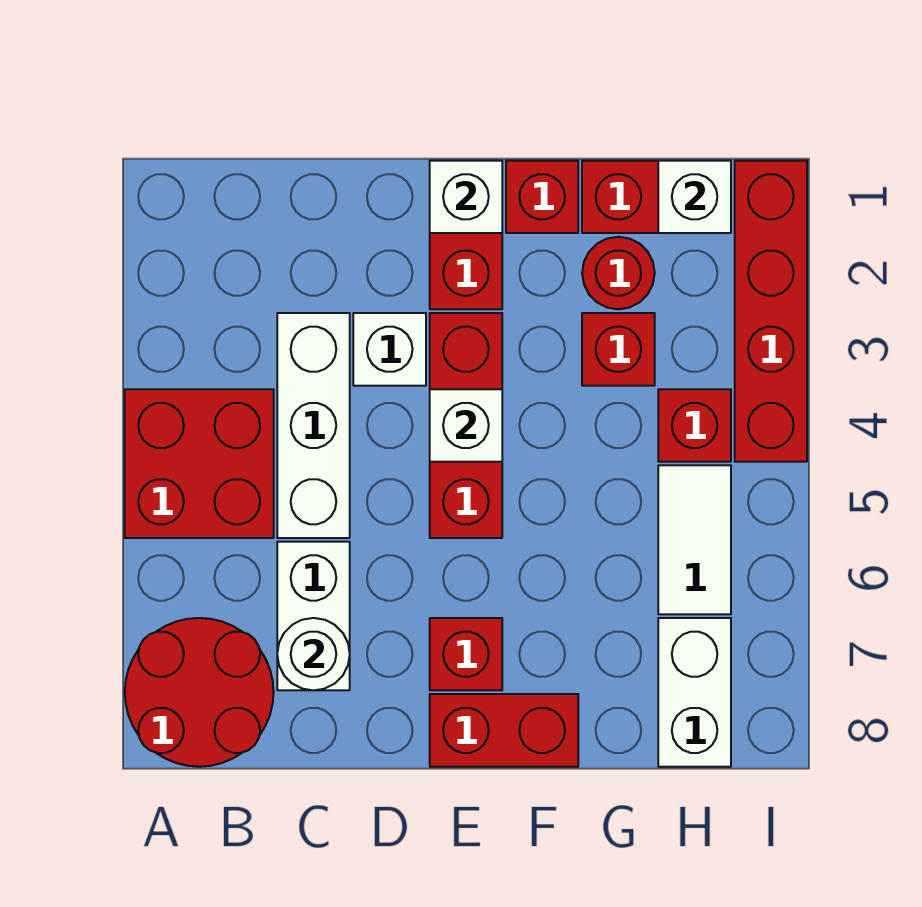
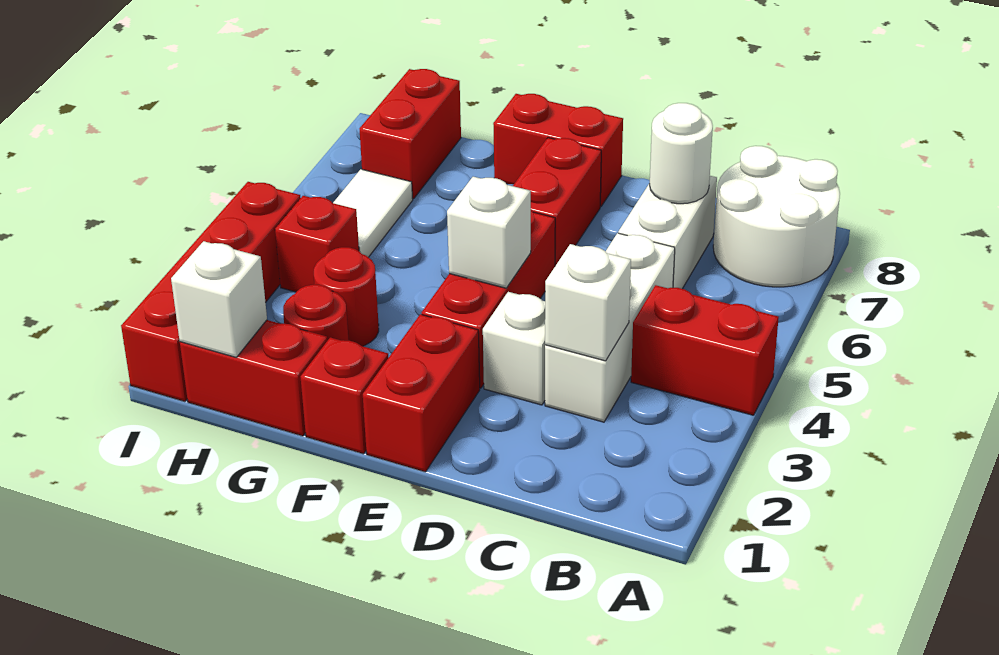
red 2x2 brick [125,389,274,538] -> red 1x2 brick [631,285,779,415]
red 2x2 round brick [125,618,274,767] -> white 2x2 round brick [713,146,840,287]
white 1x1 brick [430,161,502,233] -> white 1x1 brick moved to [545,244,631,361]
red 1x1 brick [430,618,502,690] -> red 1x2 brick [513,138,601,266]
red 1x1 brick [582,313,655,386] -> red 1x1 round brick [314,247,379,346]
white 1x2 brick [658,618,731,767] -> red 1x2 brick [359,69,461,199]

